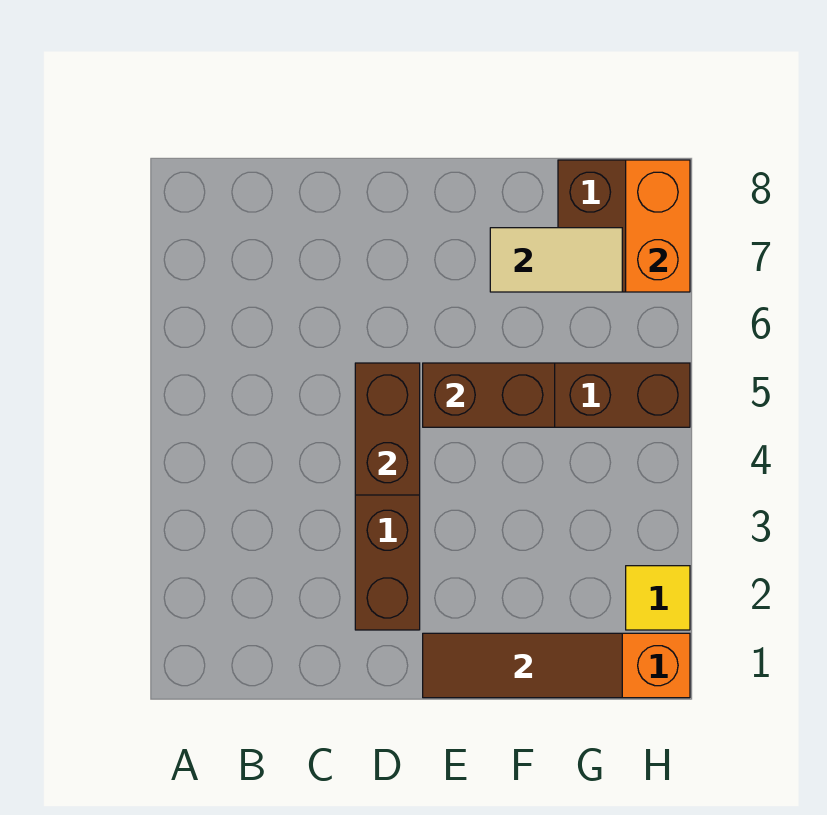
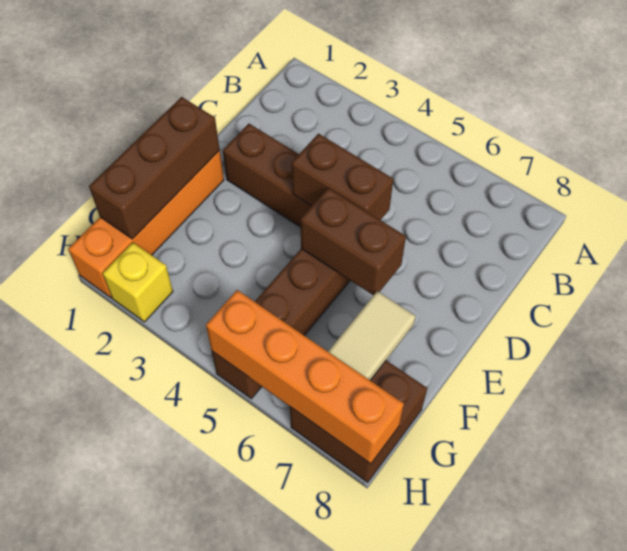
brown 1x3 tile [423,633,622,698] -> brown 1x3 brick [89,97,220,239]
brown 1x2 brick [423,363,555,427] -> brown 1x2 brick turned to [300,188,406,295]
yellow 1x1 tile [626,566,690,630] -> yellow 1x1 brick [103,242,173,322]
orange 1x2 brick [626,160,690,292] -> orange 1x4 brick [206,290,404,464]

